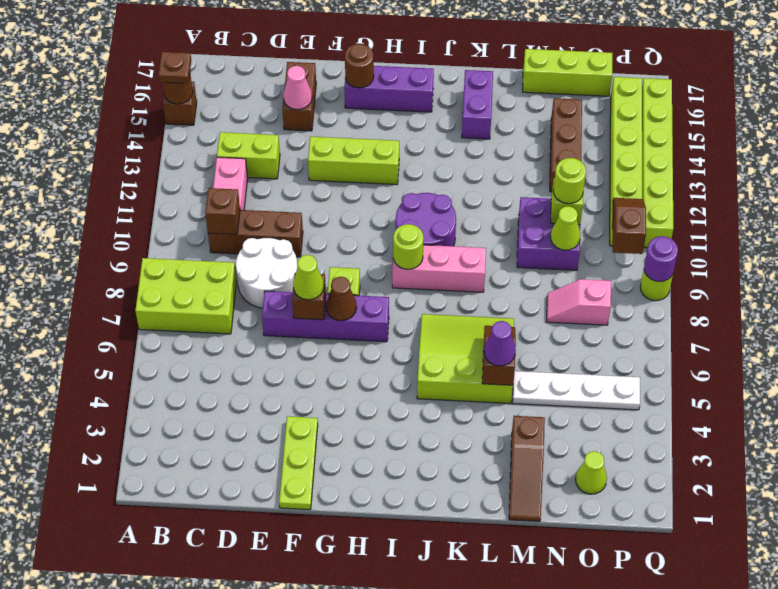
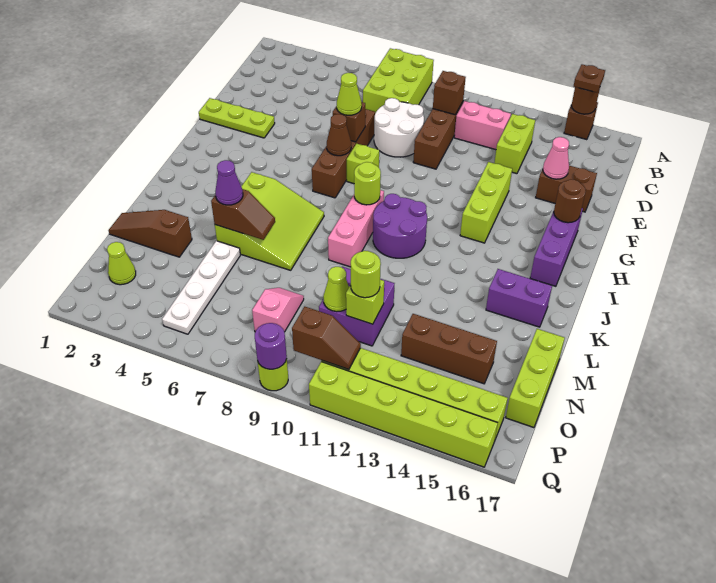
purple 1x4 brick [262,291,389,342] -> brown 1x4 brick [312,109,375,198]

